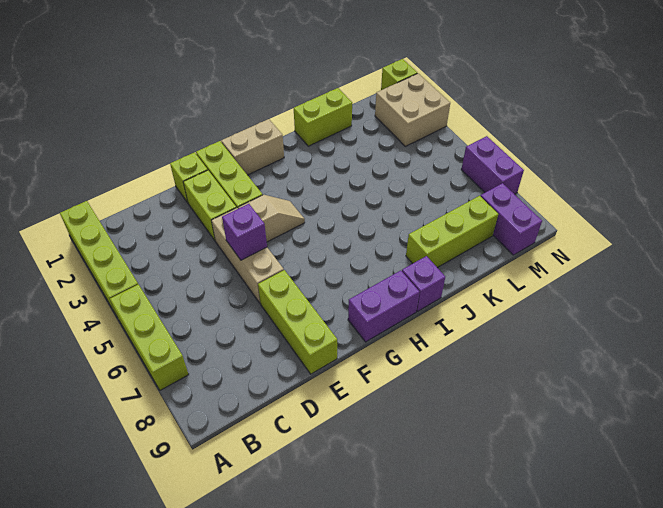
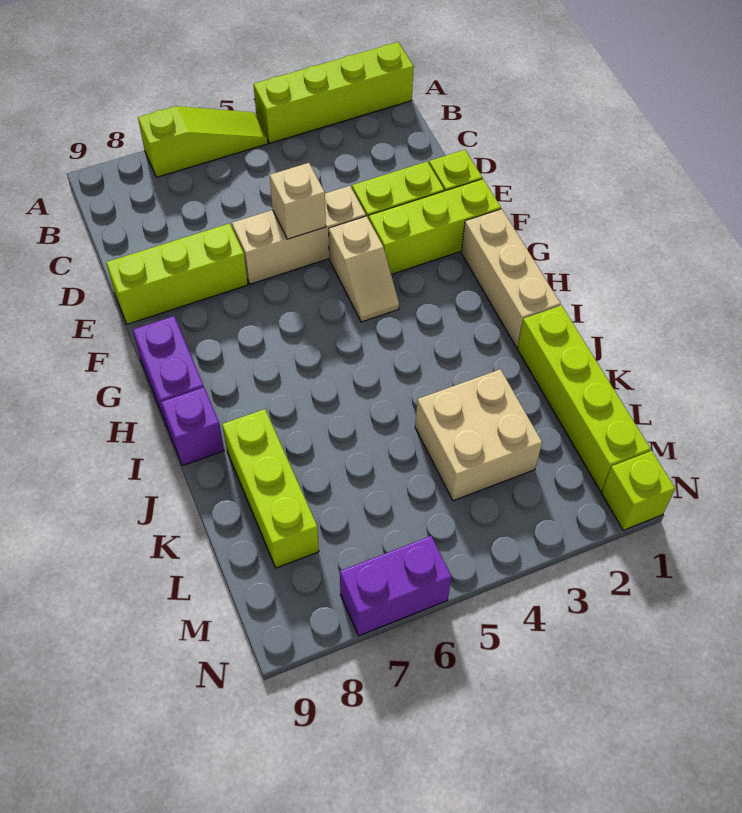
lime 1x3 brick [110,284,189,390] -> lime 1x3 slope [138,106,268,177]
purple 1x1 brick [222,204,267,260] -> tan 1x1 brick [270,163,326,239]
tan 1x2 brick [221,119,284,175] -> tan 1x3 brick [461,209,561,347]
lime 1x2 brick [294,88,352,146] -> lime 1x4 brick [517,305,651,491]
tan 2x2 brick [375,73,450,146] -> tan 2x2 brick moved to [415,369,542,501]
purple 1x2 brick [481,183,542,255] -> none

